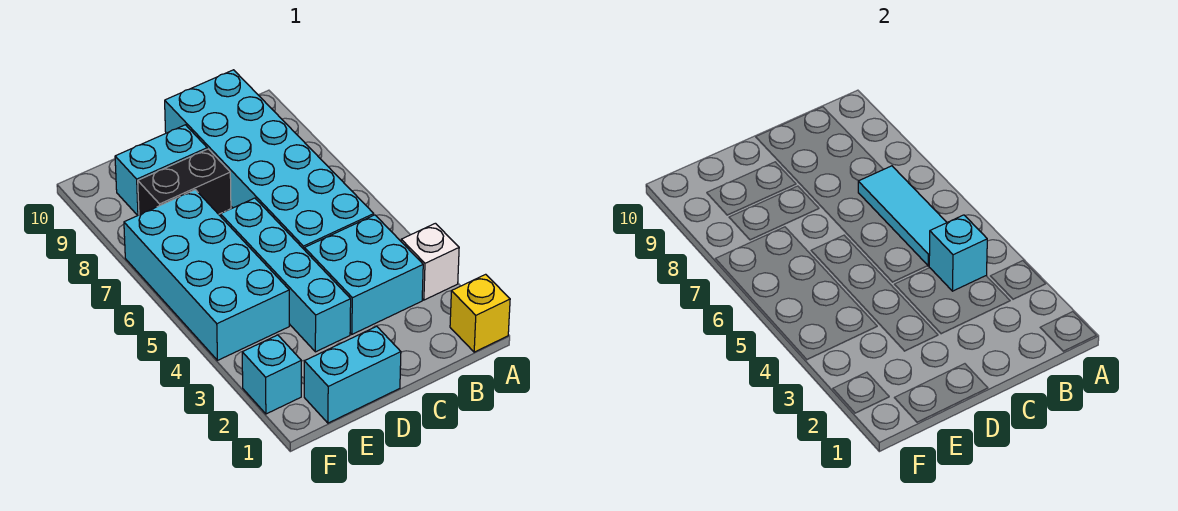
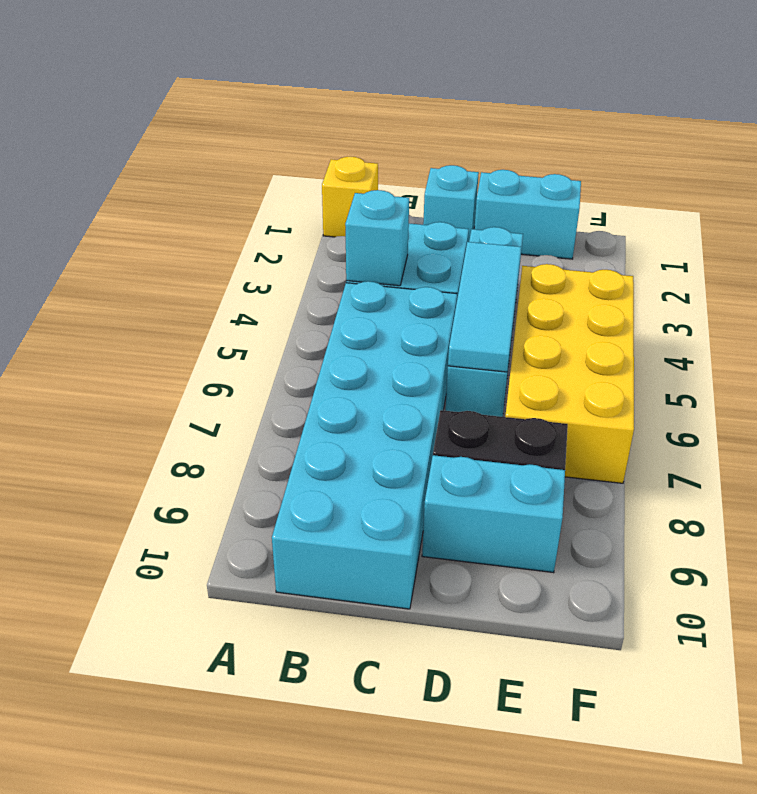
white 1x1 brick [401,223,459,300] -> none
cyan 1x3 tile [858,166,947,266] -> cyan 1x3 tile moved to [448,242,521,372]
cyan 2x4 brick [124,190,289,360] -> yellow 2x4 brick [505,264,634,483]
cyan 1x1 brick [242,335,301,414] -> cyan 1x1 brick moved to [423,165,479,242]

